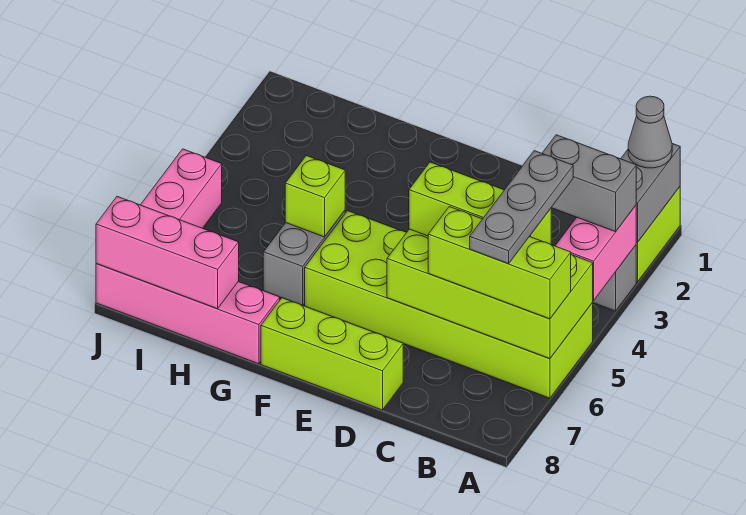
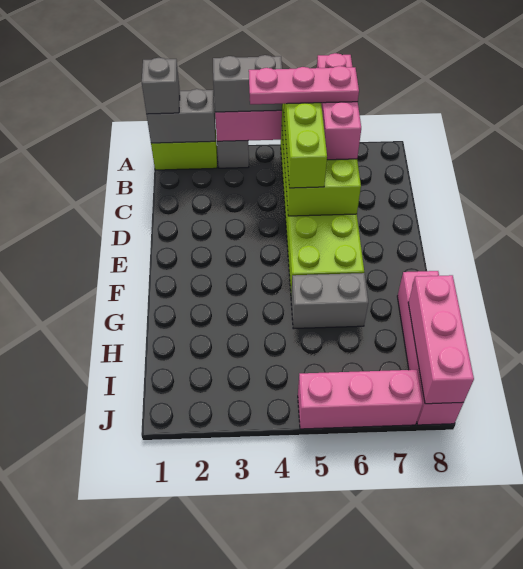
grey 1x1 cone [628,96,672,168] -> grey 1x1 brick [142,58,180,114]
grey 1x2 brick [542,135,636,232] -> grey 1x2 brick turned to [213,55,282,112]
lime 1x3 brick [428,207,571,319] -> pink 1x3 brick [317,53,361,160]
grey 1x3 plate [470,151,573,264] -> pink 1x3 plate [249,66,359,104]
lime 1x3 brick [261,298,403,410] -> none
lime 1x1 brick [285,156,345,237] -> none

